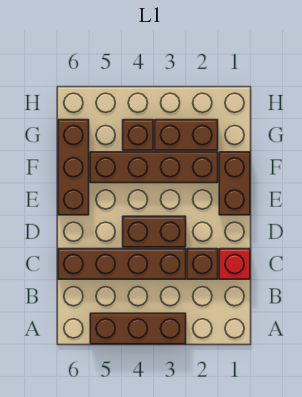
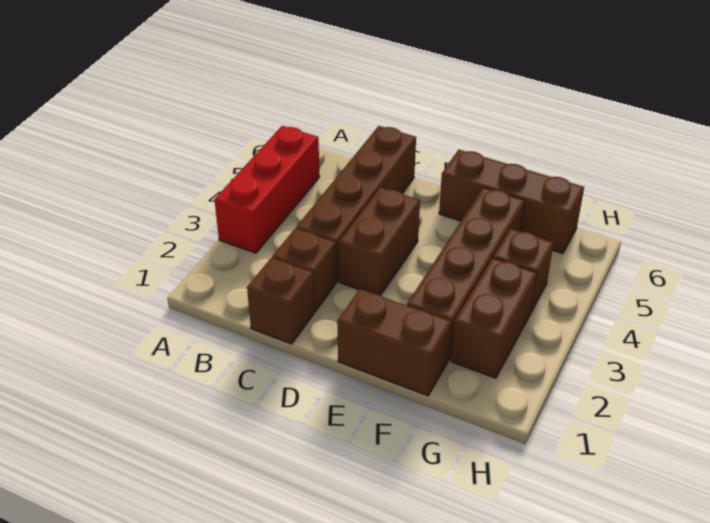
brown 1x3 brick [90,313,186,344] -> red 1x3 brick [214,126,320,253]
red 1x1 brick [219,249,250,279] -> brown 1x1 brick [247,258,314,344]

